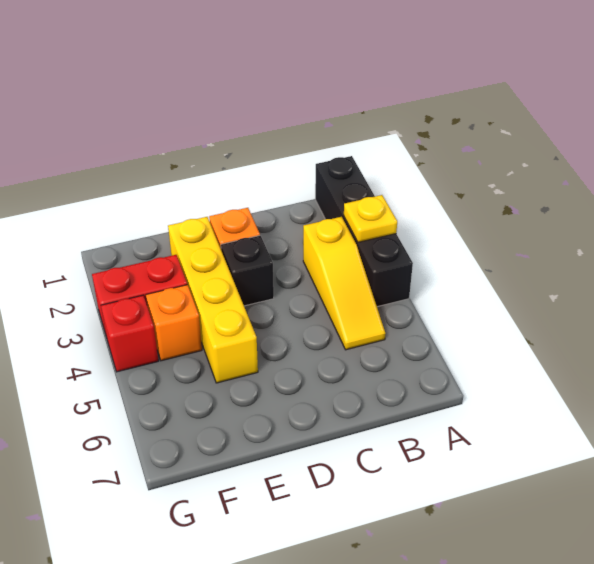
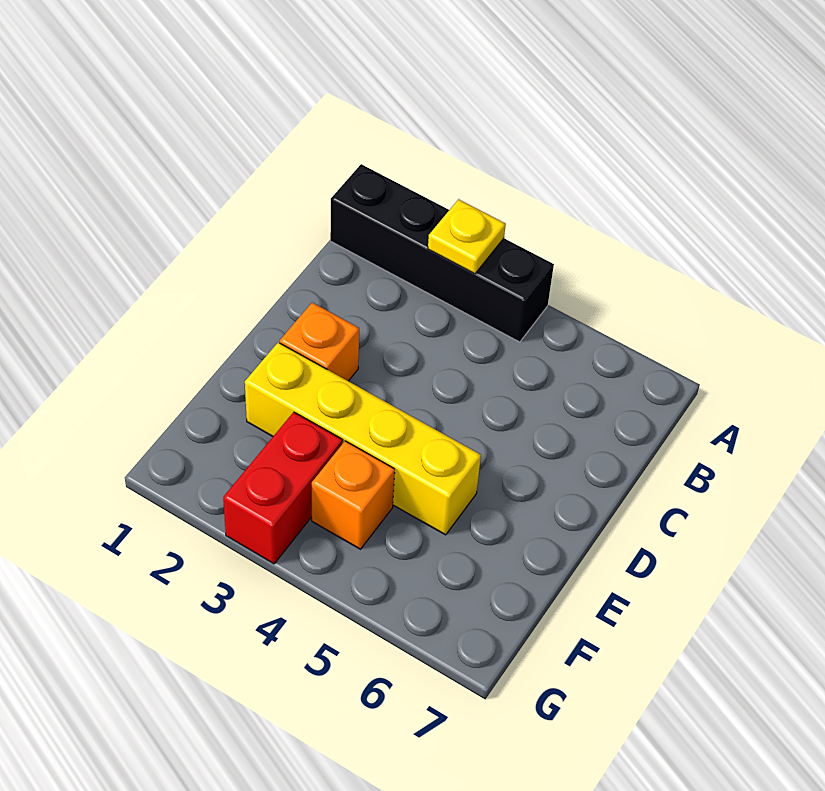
yellow 1x3 slope [303,217,386,350] -> none
black 1x1 brick [221,235,274,306] -> none
red 1x1 brick [101,295,158,372] -> none

